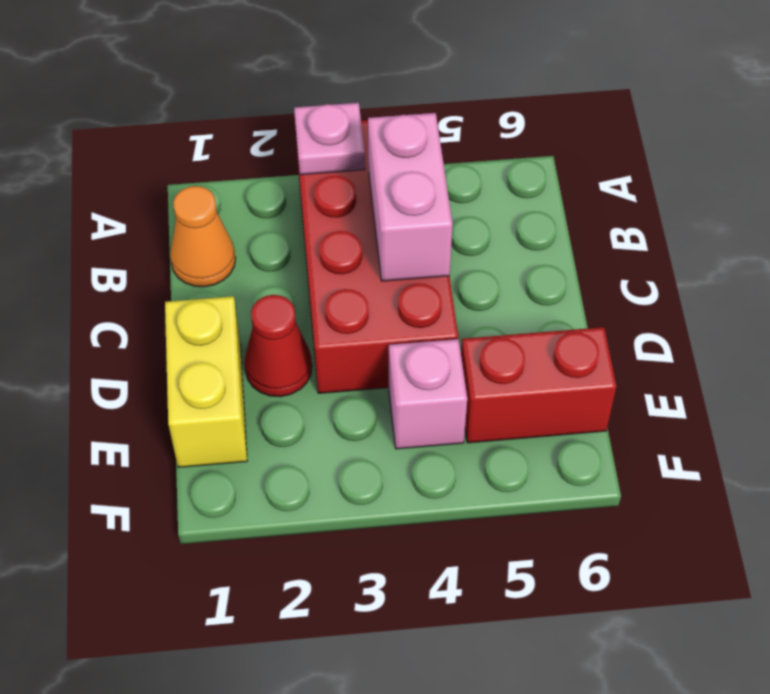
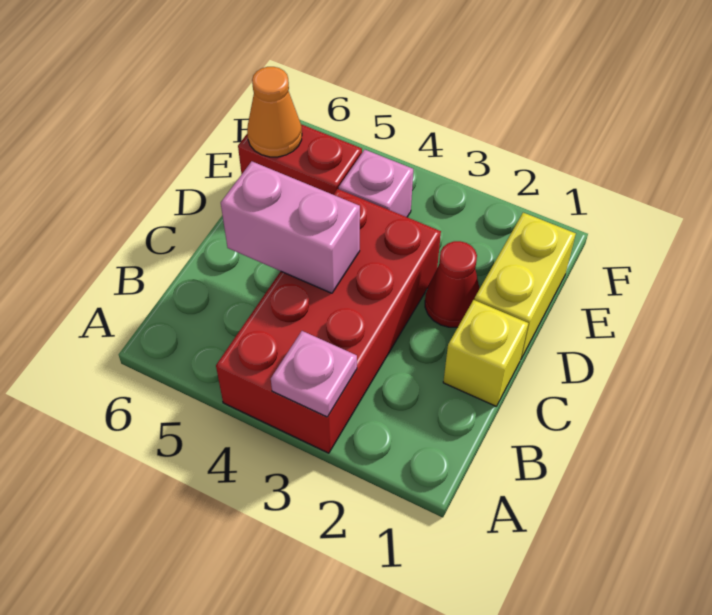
orange 1x1 cone [170,186,236,287] -> orange 1x1 cone moved to [247,67,302,157]
pink 1x2 brick [368,113,453,281] -> pink 1x2 brick turned to [221,161,360,293]
none -> yellow 1x1 brick [443,300,528,406]

